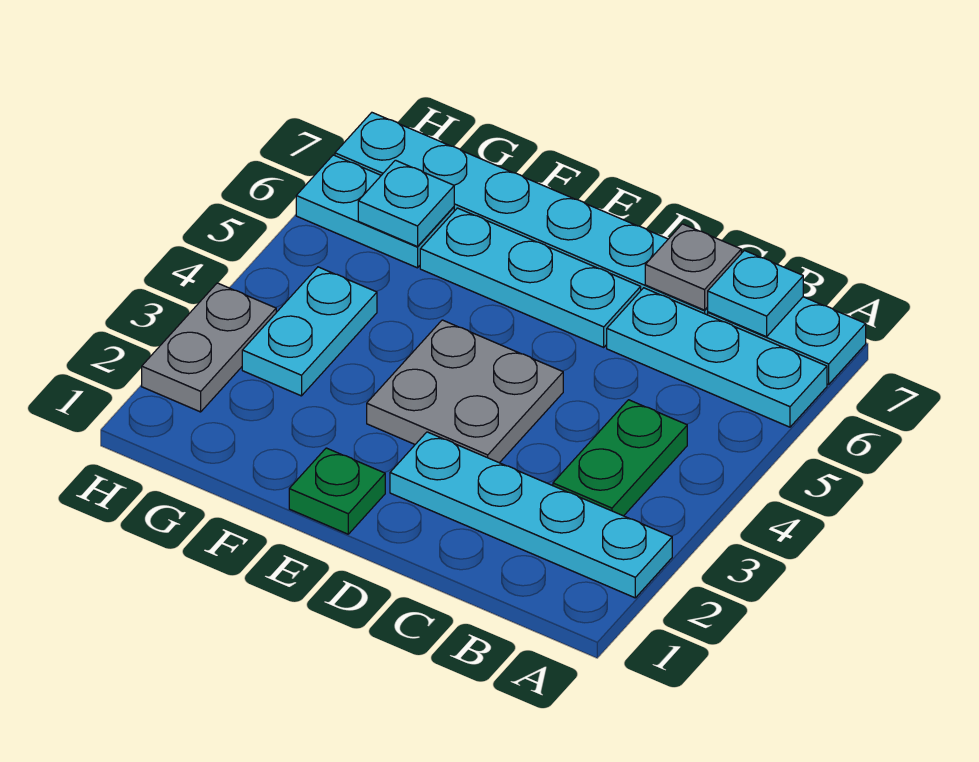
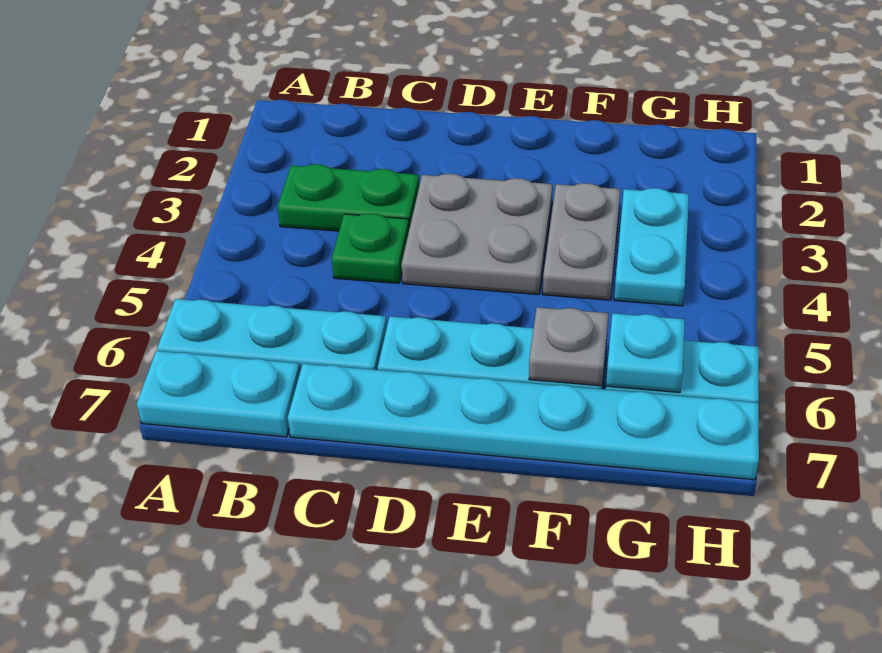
cyan 1x4 plate [390,432,672,598] -> none
green 1x2 plate [553,400,687,516] -> green 1x2 plate turned to [278,164,419,231]
cyan 1x1 plate [708,251,803,337] -> none
grey 1x1 plate [645,224,741,310] -> grey 1x1 plate moved to [529,307,608,386]
green 1x1 plate [289,448,385,534] -> green 1x1 plate moved to [332,213,409,283]
grey 1x2 plate [142,283,276,412] -> grey 1x2 plate moved to [543,183,620,300]

